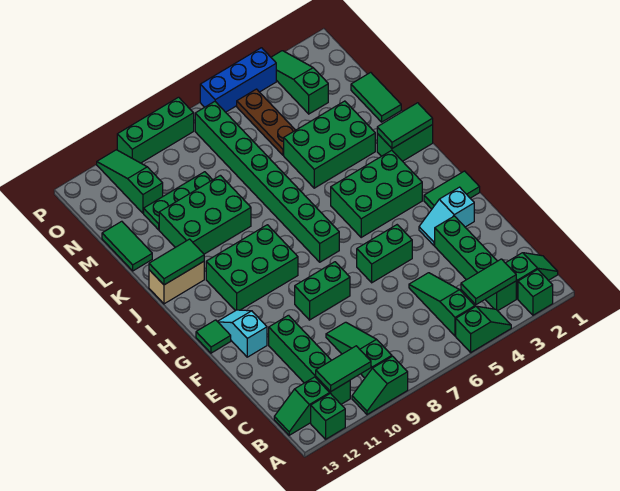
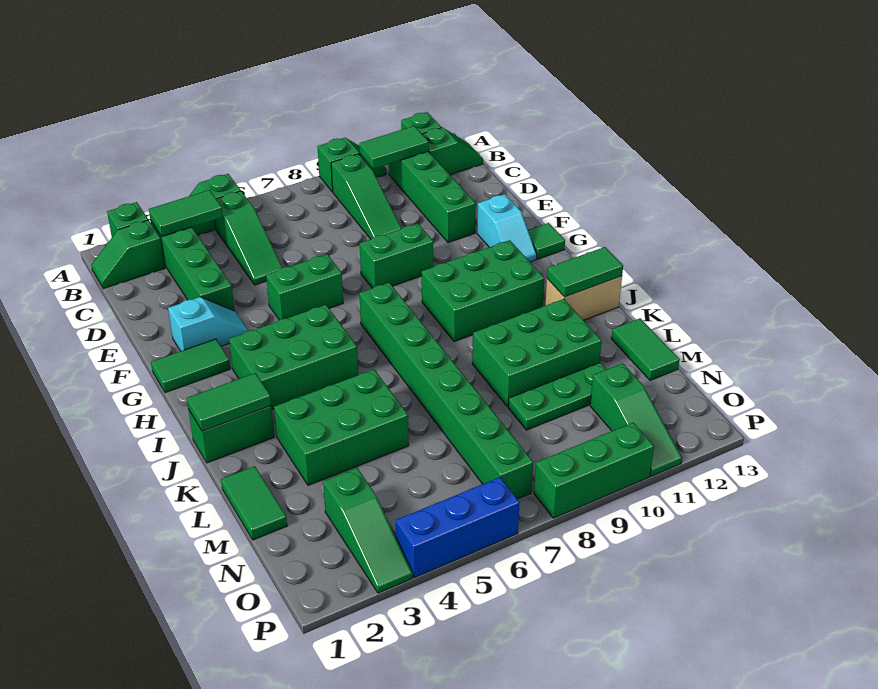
brown 1x3 plate [237,89,295,155] -> none

